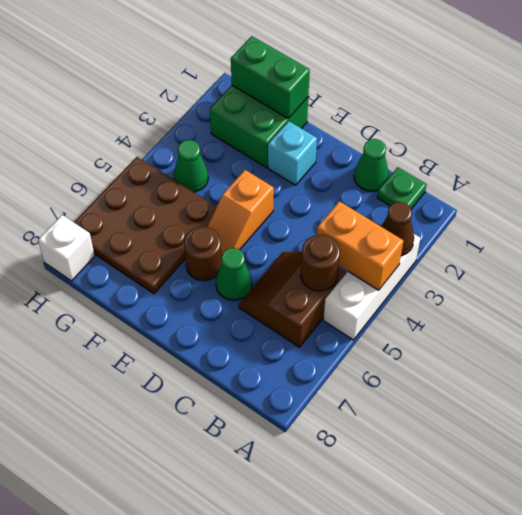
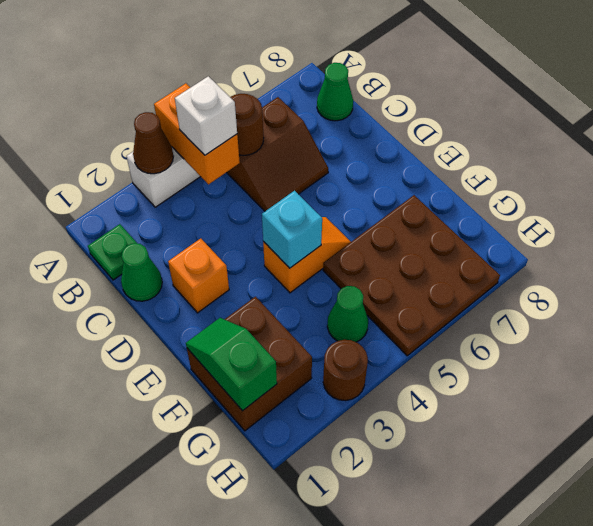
none -> orange 1x1 brick [168,238,229,313]
green 1x1 cone [216,248,252,300] -> green 1x1 cone moved to [317,63,353,121]
cyan 1x1 brick [268,121,317,185] -> cyan 1x1 brick moved to [262,191,322,268]
brown 1x1 round brick [184,227,222,281] -> brown 1x1 round brick moved to [323,340,368,400]
green 2x2 brick [210,85,308,168] -> brown 2x2 brick [187,297,312,431]
green 1x2 brick [231,36,310,118] -> green 1x2 slope [186,318,277,411]
white 1x1 brick [38,215,95,281] -> white 1x1 brick moved to [175,76,237,155]

